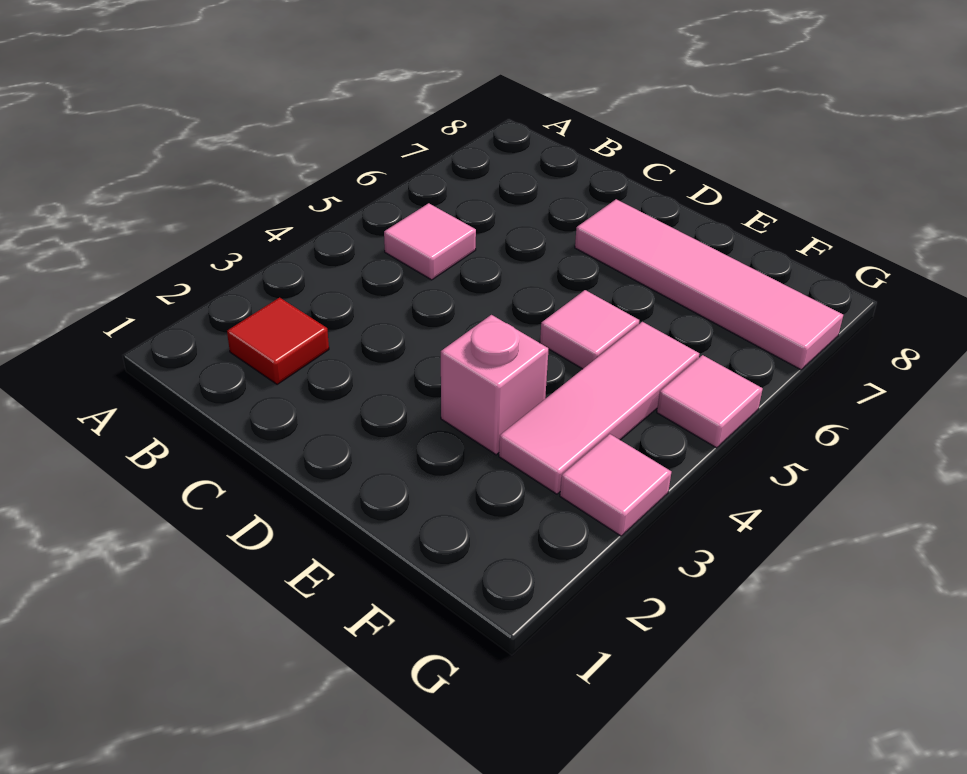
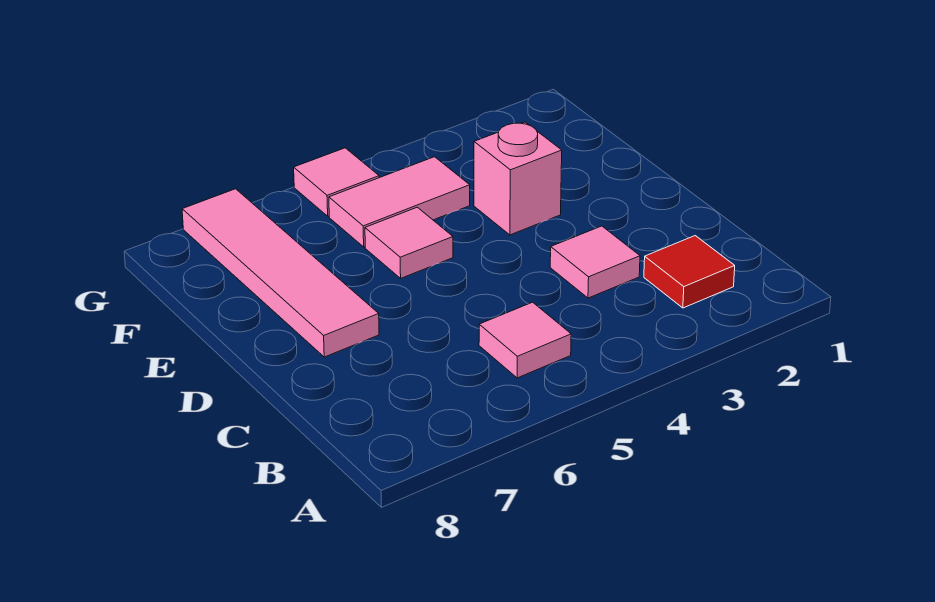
pink 1x3 tile [499,322,699,494] -> pink 1x2 tile [329,157,470,247]
pink 1x1 tile [560,434,671,536] -> pink 1x1 tile moved to [550,226,640,298]

